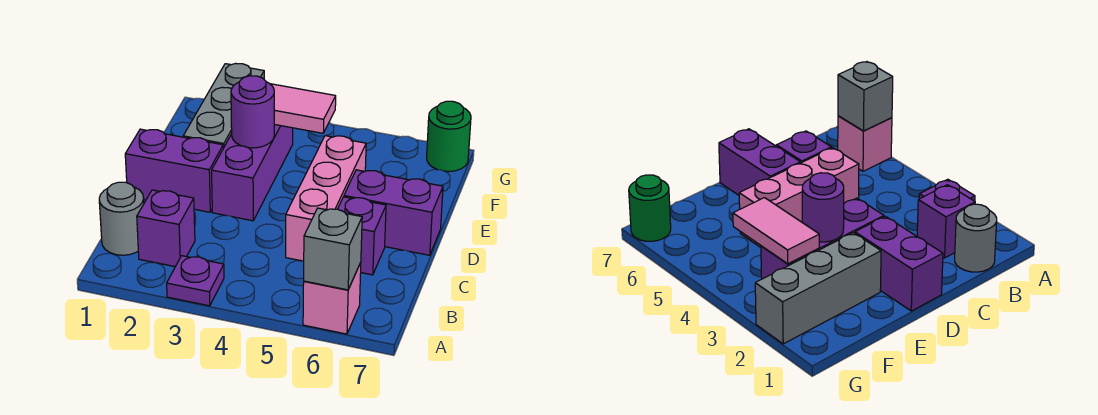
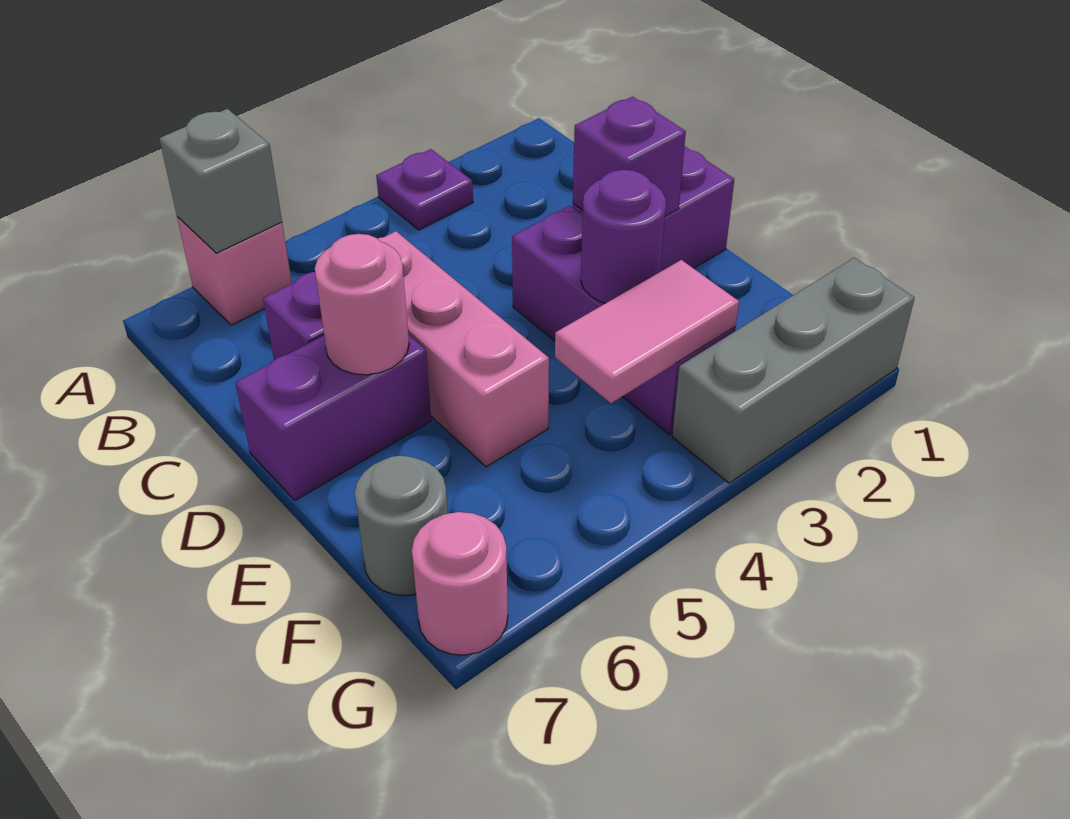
grey 1x1 round brick [99,182,144,255] -> grey 1x1 round brick moved to [355,456,448,596]
purple 1x1 brick [137,190,195,267] -> purple 1x1 brick moved to [573,97,686,216]
none -> pink 1x1 round brick [315,234,409,375]
grey 1x3 brick [183,63,264,148] -> grey 1x3 brick turned to [672,258,915,483]
green 1x1 round brick [427,101,471,172] -> pink 1x1 round brick [412,512,508,655]

